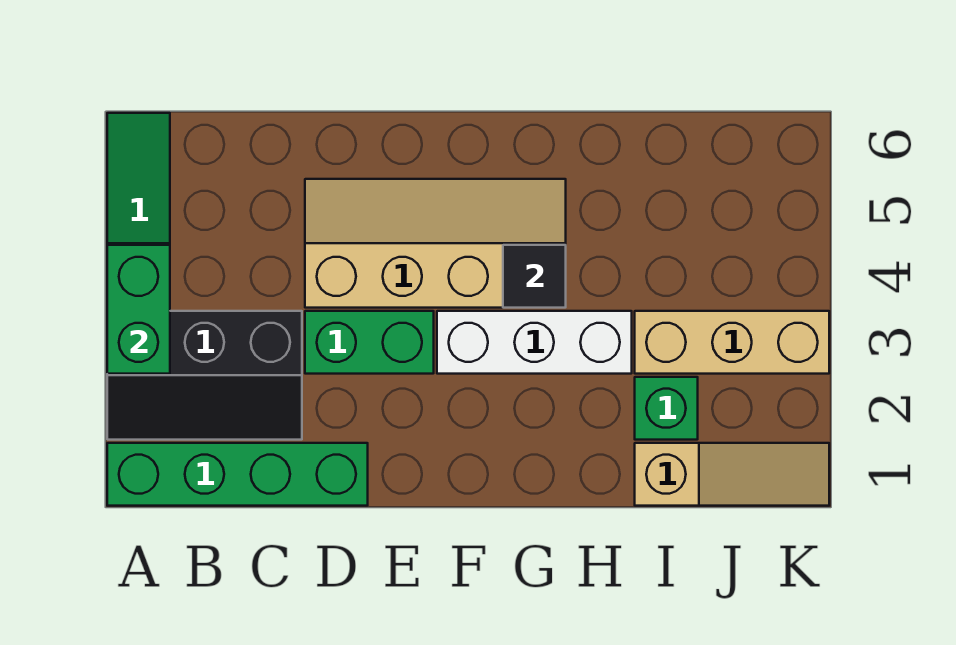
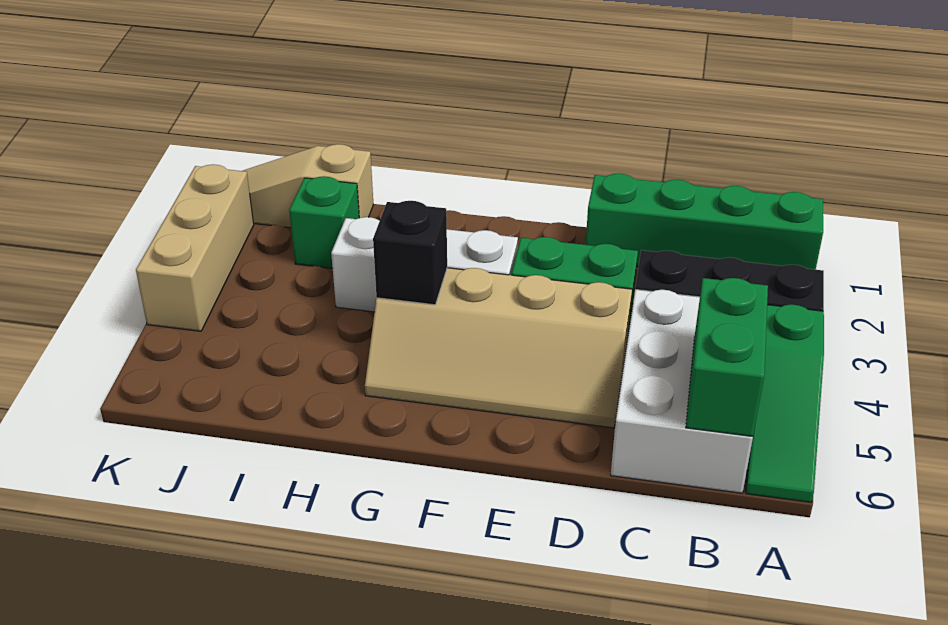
green 1x2 brick [107,245,170,374] -> green 1x2 brick moved to [686,278,768,436]
none -> white 2x3 brick [611,290,753,493]
black 1x1 tile [503,245,566,308] -> black 1x1 brick [373,201,447,305]
tan 1x3 brick [635,311,829,374] -> tan 1x3 brick turned to [136,164,254,331]

